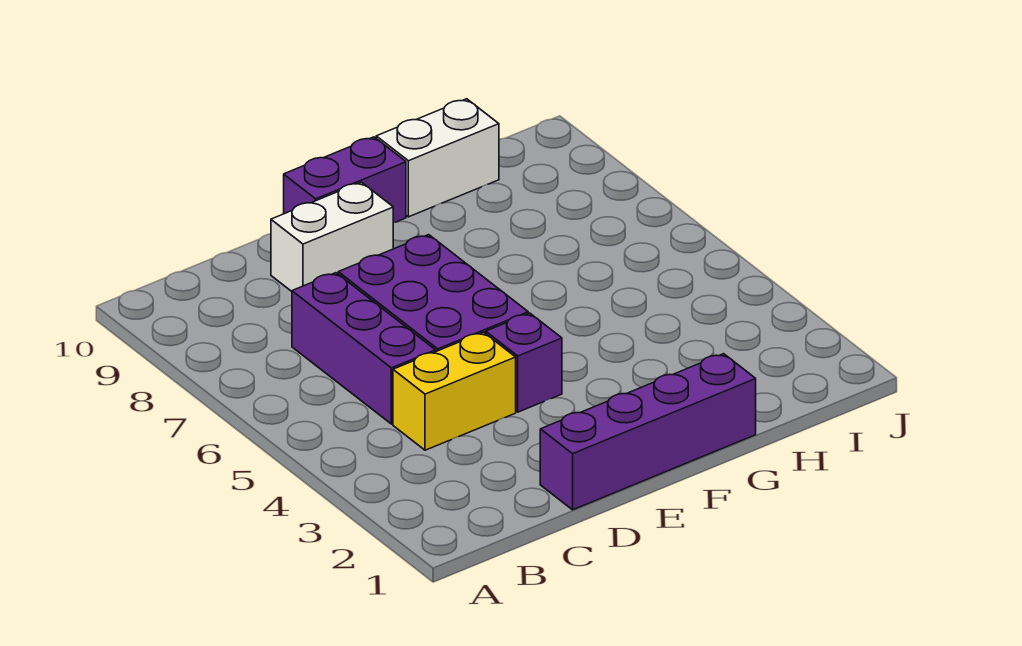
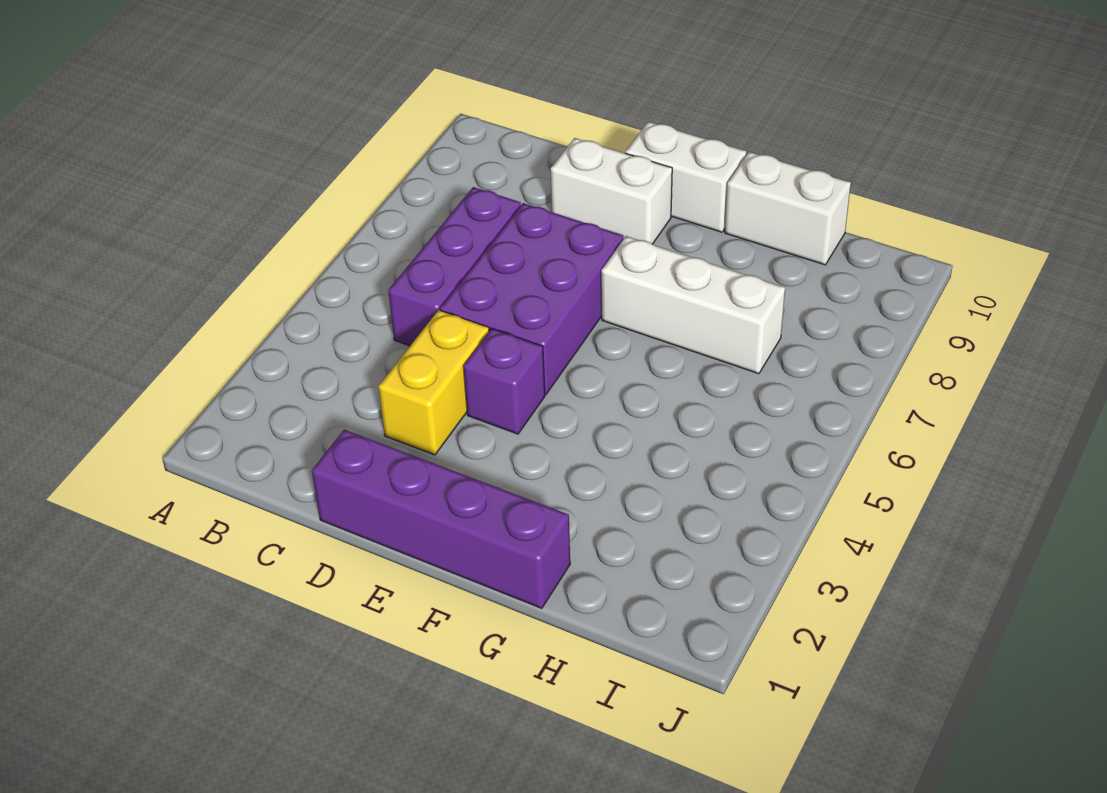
yellow 1x2 brick [393,332,516,450] -> yellow 1x2 brick turned to [378,310,489,455]
purple 1x2 brick [284,137,406,223] -> white 1x2 brick [625,122,746,232]
none -> white 1x3 brick [601,236,785,374]

